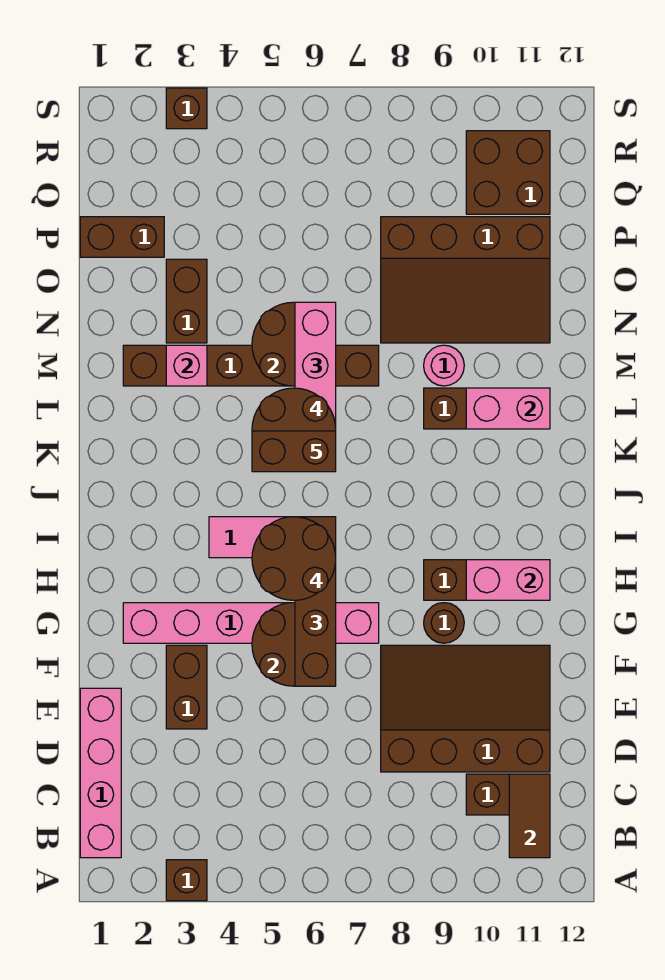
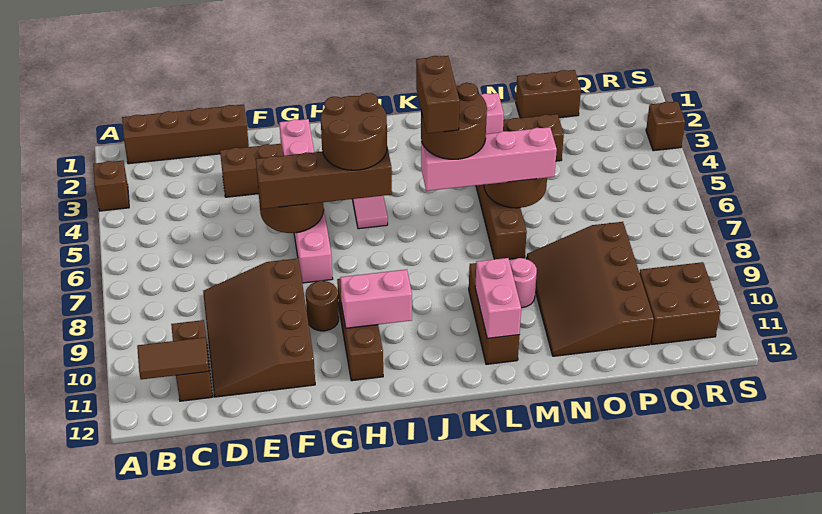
pink 1x4 brick [80,688,121,858] -> brown 1x4 brick [122,104,249,164]
brown 3x4 slope [381,645,550,772] -> brown 3x4 slope turned to [203,258,315,397]
pink 1x2 brick [466,560,550,600] -> pink 1x2 brick turned to [340,269,412,328]
brown 1x2 brick [80,217,164,257] -> brown 1x2 brick turned to [516,70,581,118]

